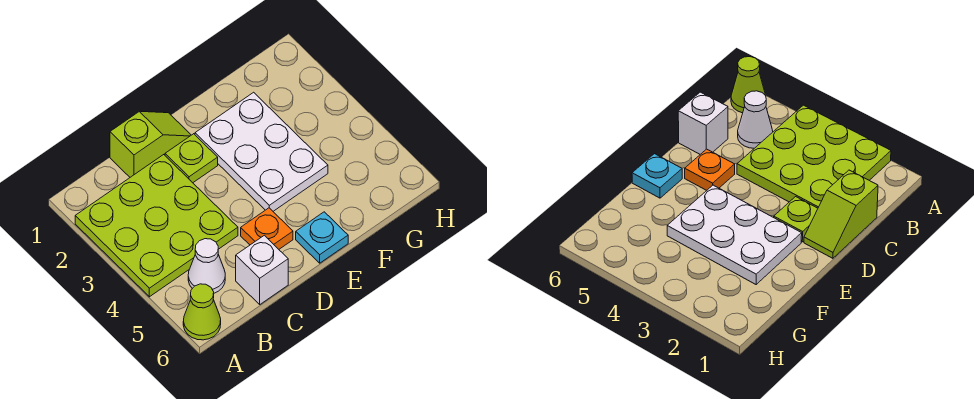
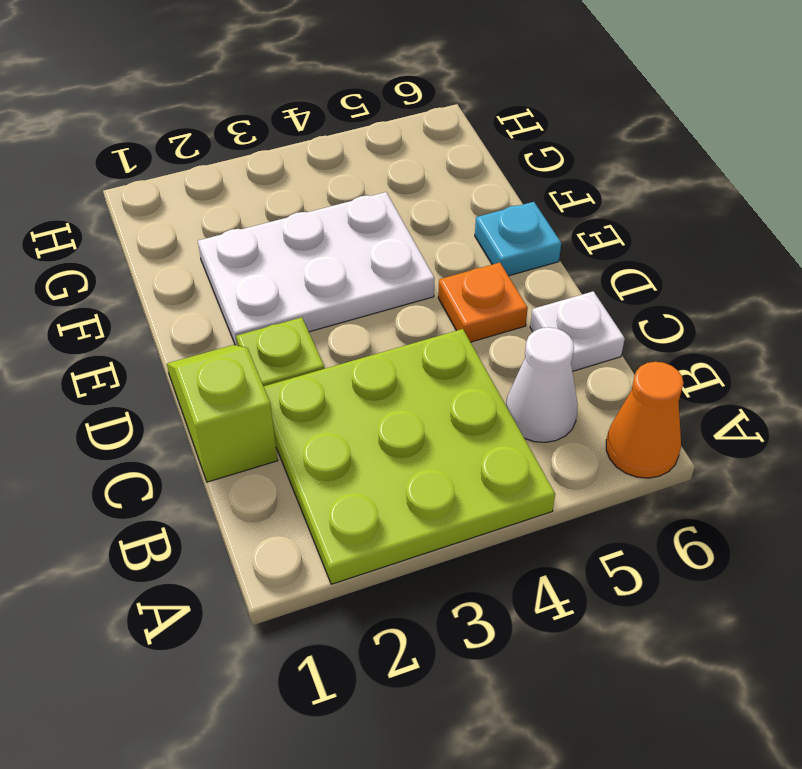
lime 1x1 cone [183,284,221,340] -> orange 1x1 cone [606,362,683,478]
white 1x1 brick [236,235,288,304] -> white 1x1 plate [530,291,625,371]

